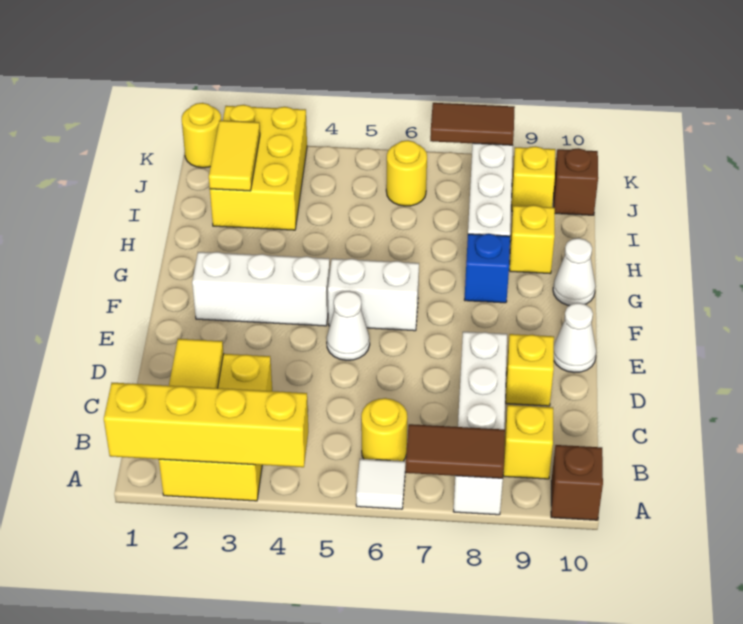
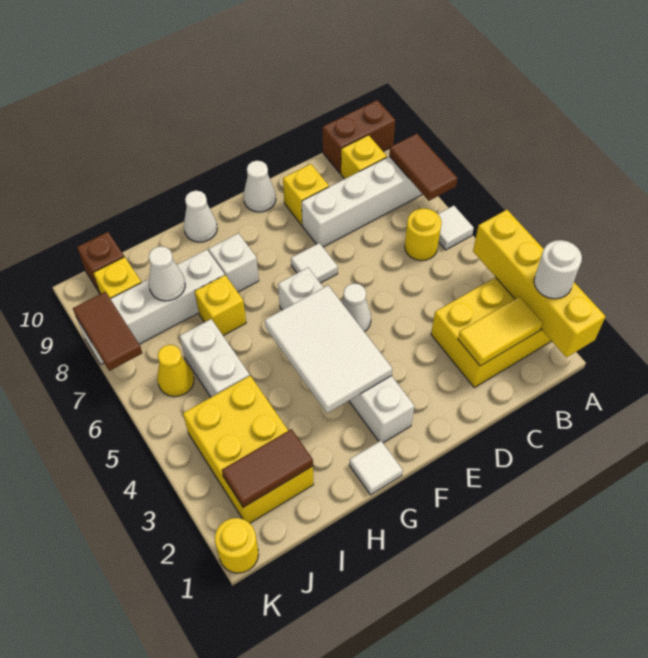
none -> white 1x1 round brick [534,240,582,299]
brown 1x1 brick [551,445,603,520] -> brown 1x2 brick [323,100,395,173]
none -> white 1x1 tile [291,243,338,283]
none -> white 2x3 tile [265,286,392,413]
none -> white 1x1 tile [349,441,403,495]
blue 1x1 brick [464,234,510,303] -> white 1x1 brick [209,233,259,292]
yellow 1x1 brick [510,205,555,274] -> yellow 1x1 brick moved to [195,275,246,336]
yellow 2x3 brick [210,105,307,230] -> yellow 2x3 brick turned to [183,376,314,523]
yellow 1x2 tile [209,121,260,191] -> brown 1x2 tile [222,429,313,508]
none -> white 1x2 brick [180,319,250,397]
none -> white 1x1 cone [149,246,185,301]
yellow 1x1 round brick [386,140,427,206] -> yellow 1x1 cone [157,345,194,397]

